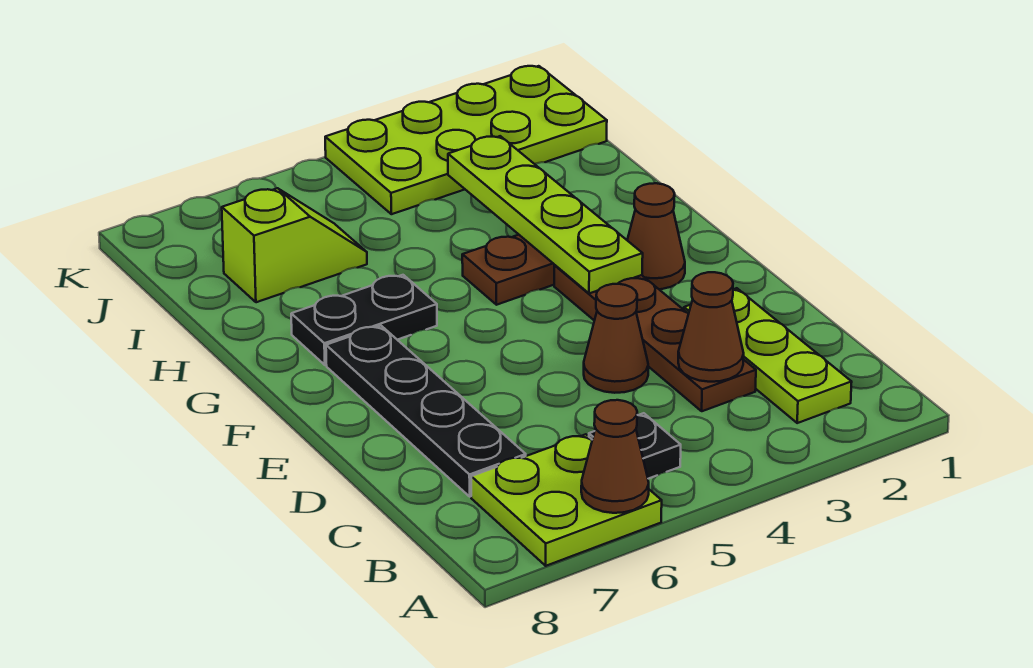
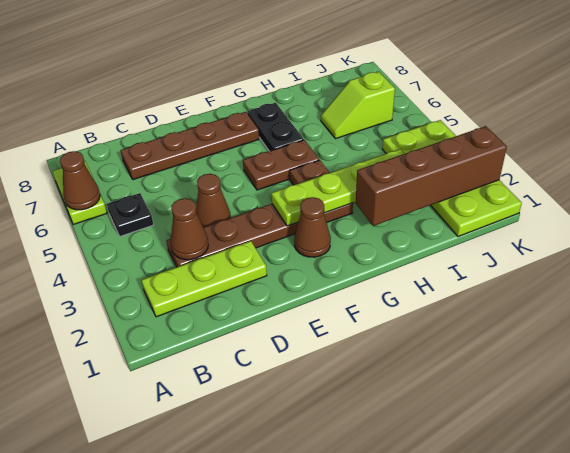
lime 2x2 plate [471,434,662,566] -> lime 1x2 plate [53,161,107,225]
black 1x4 plate [326,326,526,497] -> brown 1x4 plate [121,112,259,180]
none -> brown 1x2 plate [243,140,319,190]
none -> brown 1x4 brick [356,126,507,226]
lime 1x2 slope [222,188,367,302] -> lime 1x2 slope turned to [321,72,395,139]

